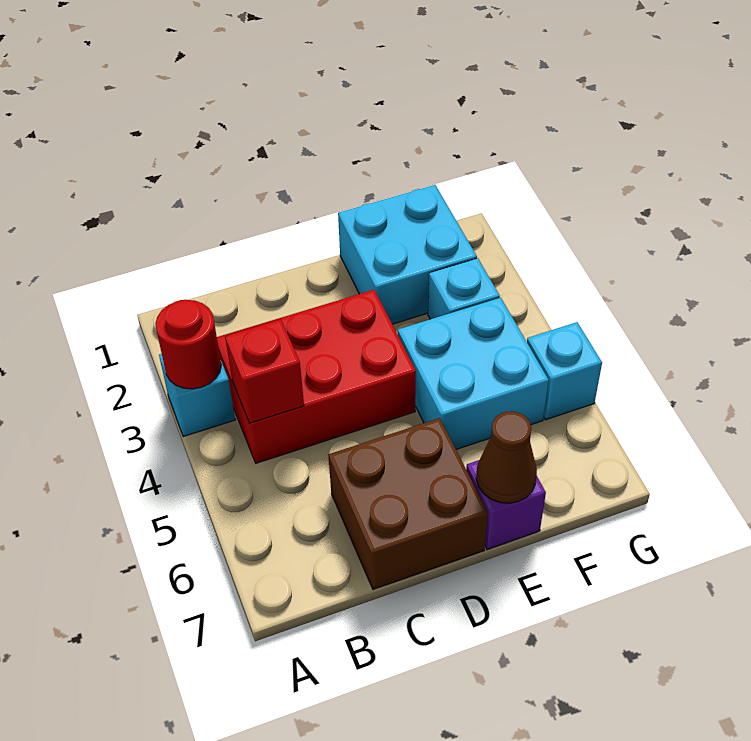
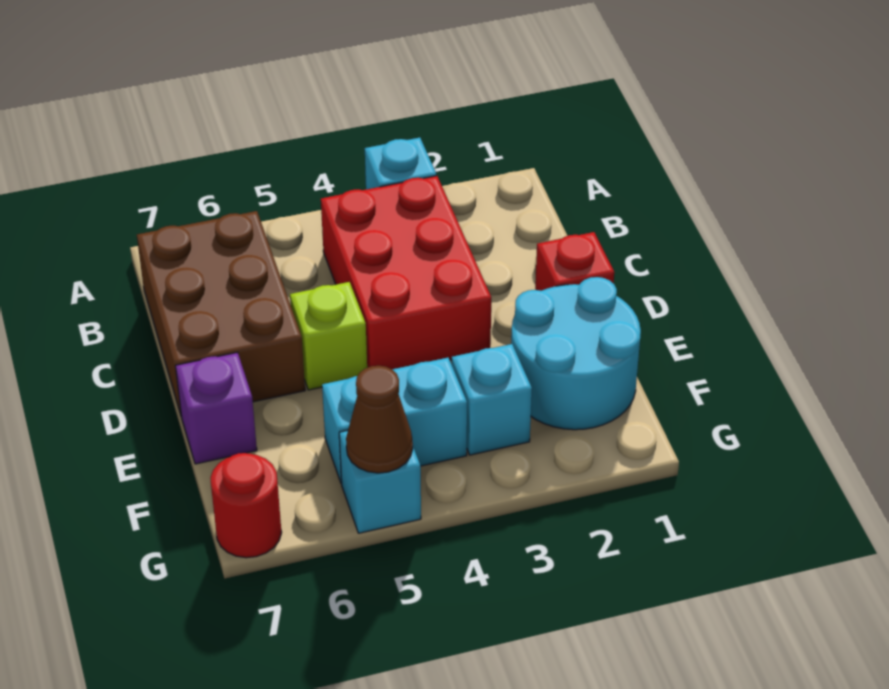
red 1x1 round brick [155,300,221,389] -> red 1x1 round brick moved to [210,453,282,558]
red 1x1 brick [225,319,304,423] -> red 1x1 brick moved to [535,232,614,291]
brown 2x2 brick [328,418,488,589] -> brown 2x3 brick [137,211,305,417]
none -> lime 1x1 brick [290,282,367,390]
cyan 2x2 brick [338,185,477,324] -> cyan 2x2 round brick [511,277,641,430]
cyan 2x2 brick [398,298,549,449] -> cyan 1x2 brick [322,358,467,484]
brown 1x1 cone [476,411,537,503] -> brown 1x1 cone moved to [346,366,413,473]

